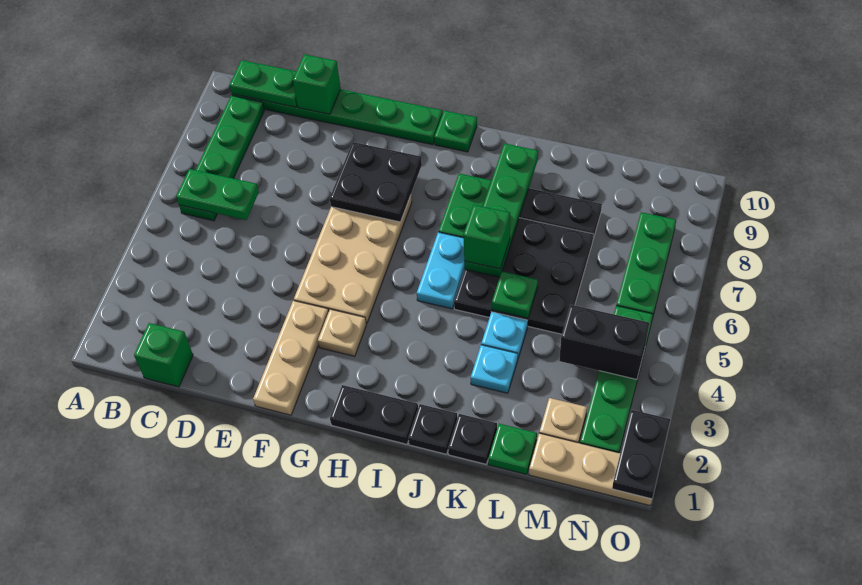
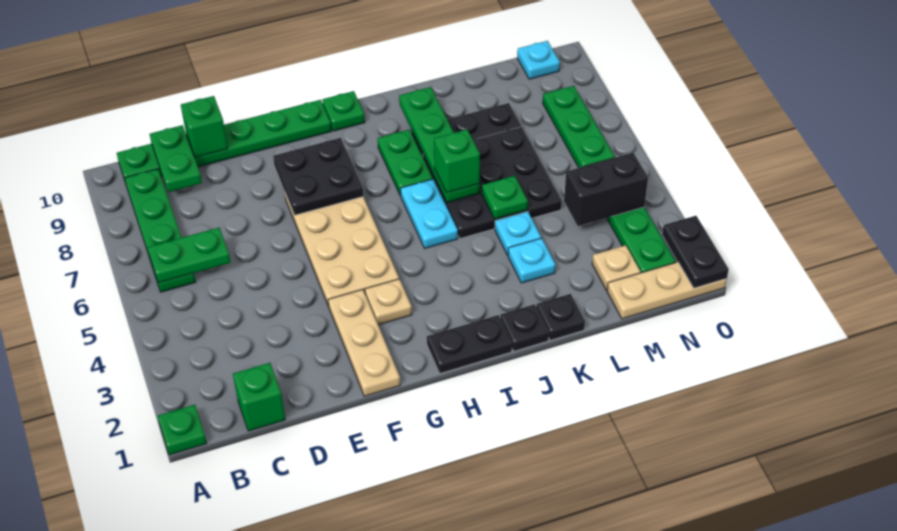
green 1x2 plate [230,60,297,107] -> green 1x2 plate turned to [150,125,202,192]
green 1x1 plate [488,424,537,475] -> green 1x1 plate moved to [158,405,207,455]
none -> cyan 1x1 plate [517,41,560,79]

